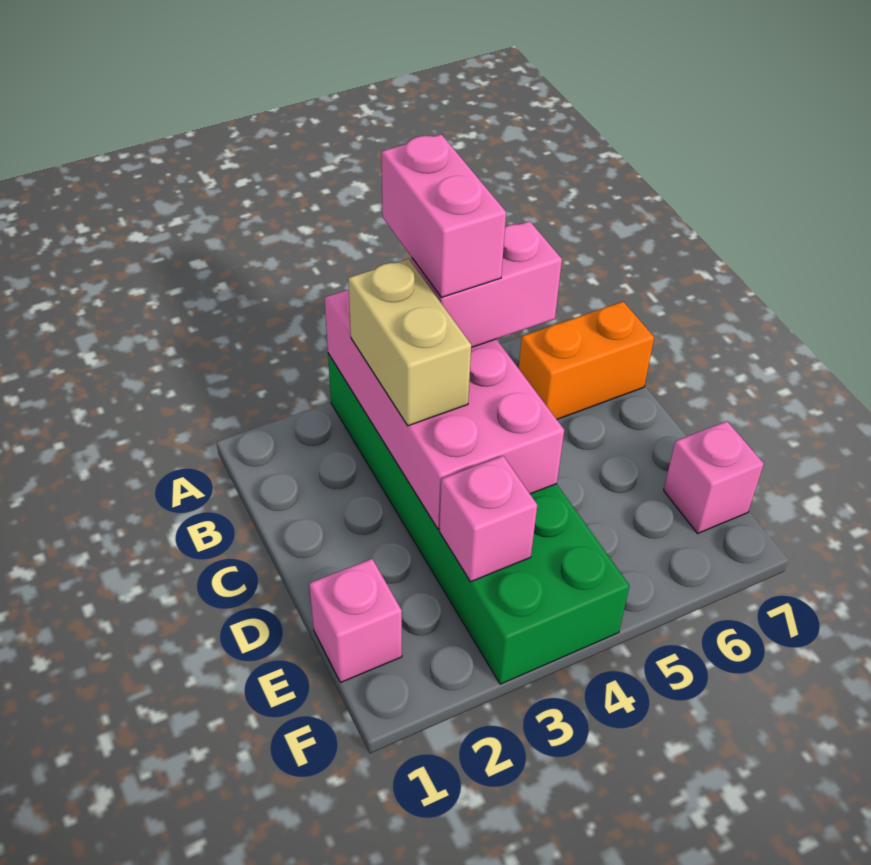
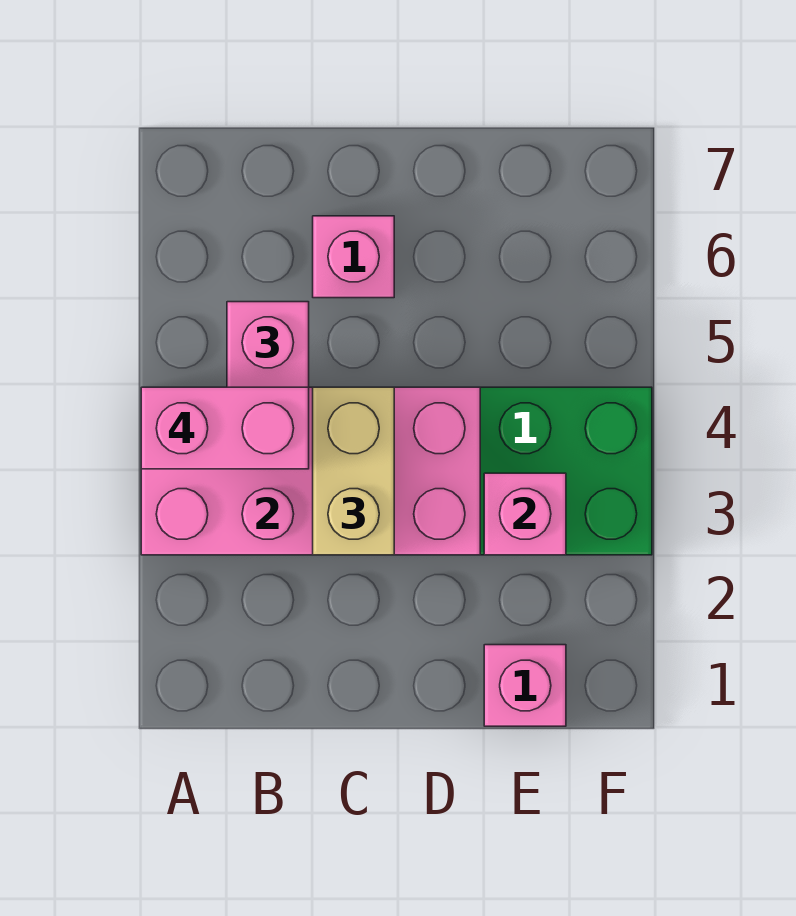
tan 1x2 brick [348,259,471,426] -> tan 1x2 brick turned to [313,387,394,555]
orange 1x2 brick [519,302,654,419] -> none
pink 1x1 brick [664,421,764,533] -> pink 1x1 brick moved to [313,216,394,298]

